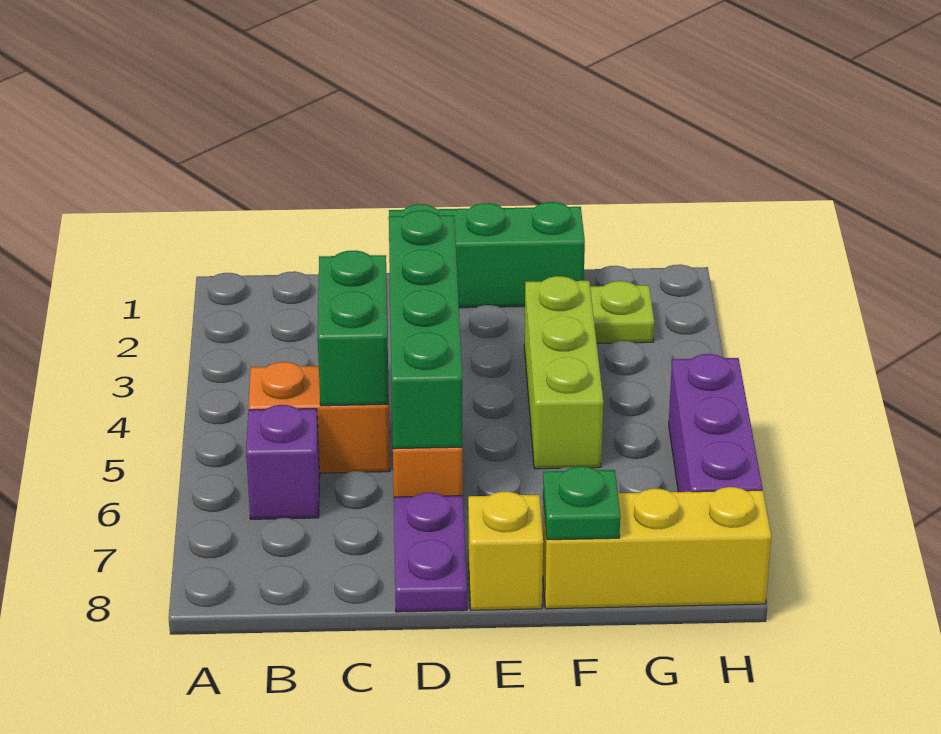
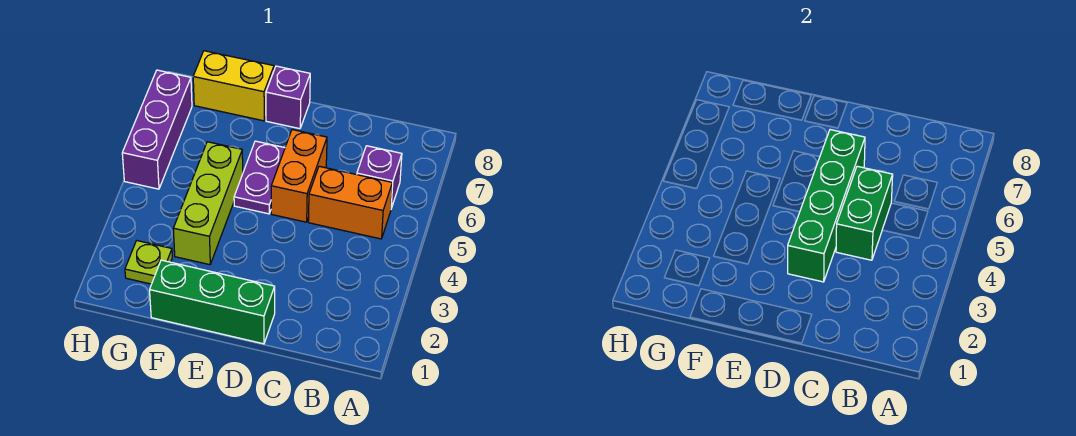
purple 1x2 plate [394,493,467,612] -> purple 1x2 plate moved to [234,141,285,214]
yellow 1x1 brick [468,492,543,610] -> purple 1x1 brick [266,66,310,129]
yellow 1x3 brick [542,487,771,609] -> yellow 1x2 brick [193,51,274,121]
green 1x1 plate [543,467,620,540] -> none

